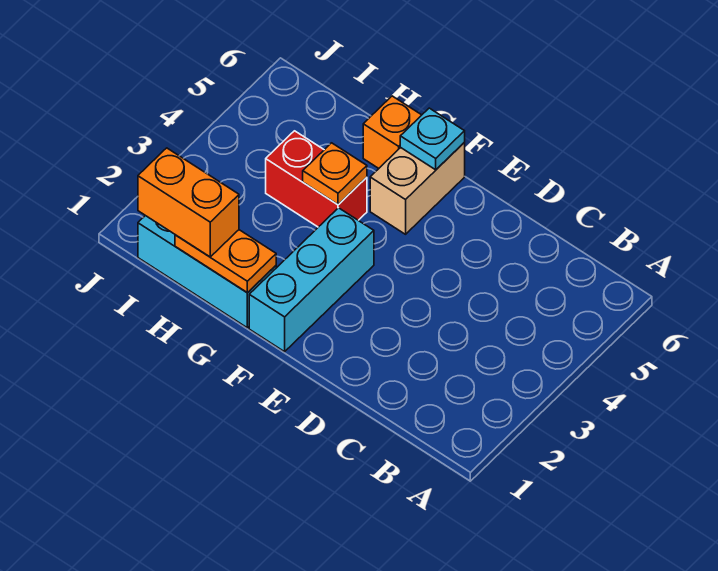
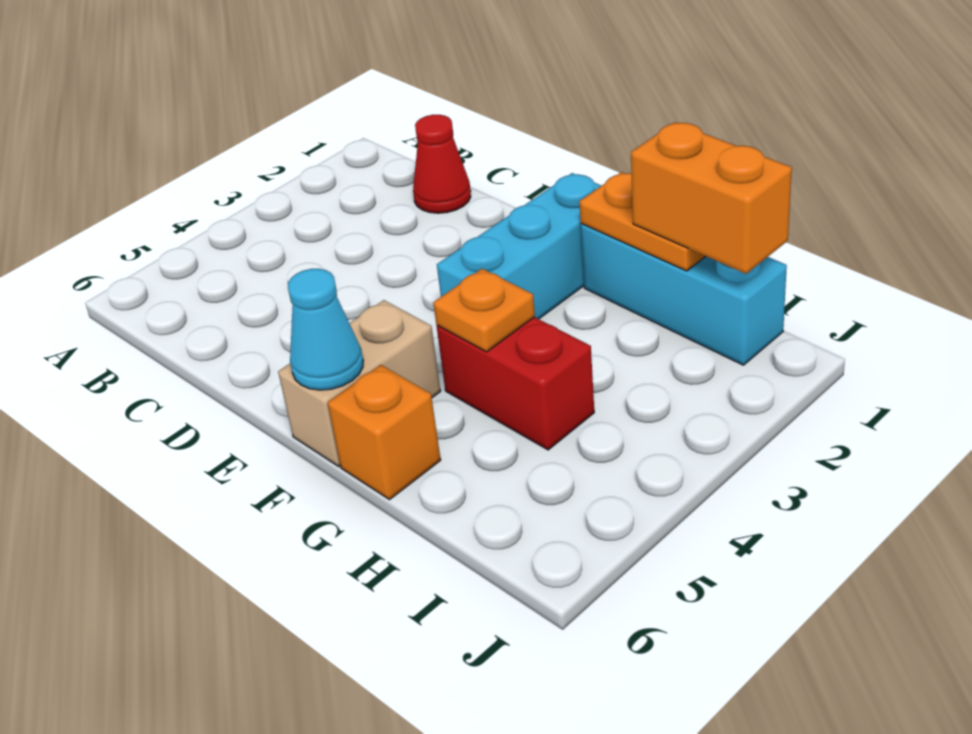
none -> red 1x1 cone [413,115,471,213]
cyan 1x1 plate [400,108,465,170] -> cyan 1x1 cone [288,269,363,390]

